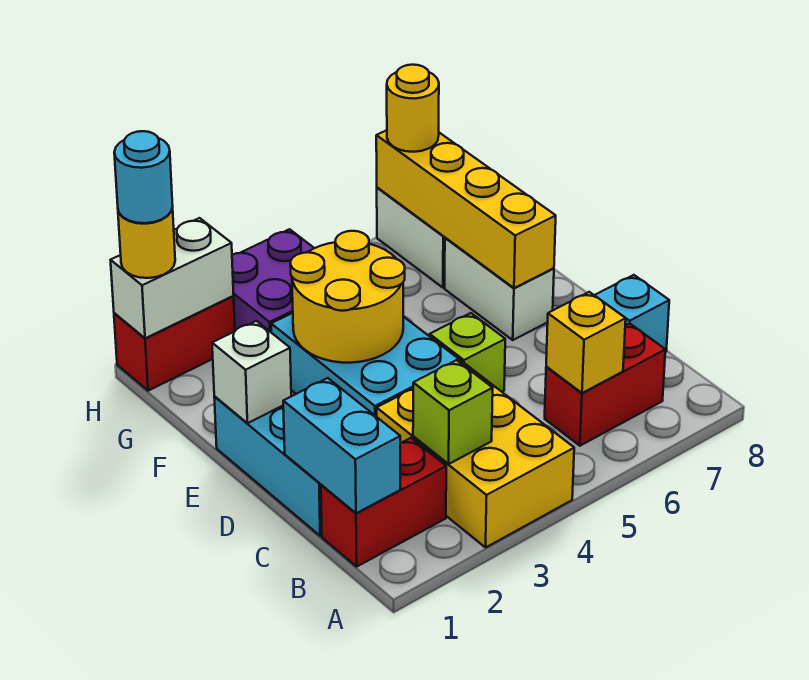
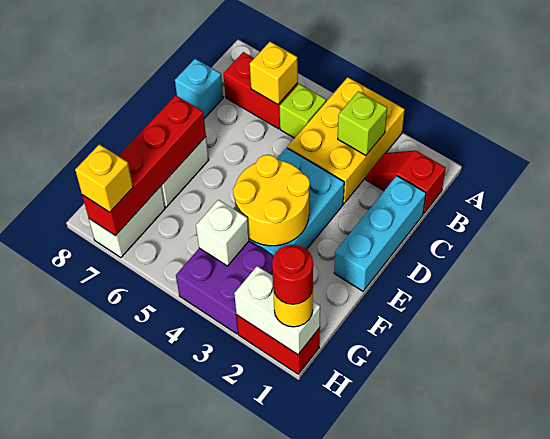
red 1x2 brick [321,438,446,566] -> red 1x2 slope [366,150,446,214]
cyan 1x2 brick [283,378,400,513] -> none
lime 1x1 brick [430,313,505,392] -> lime 1x1 brick moved to [280,84,326,138]
white 1x1 brick [212,321,291,423] -> white 1x1 brick moved to [196,200,249,266]
yellow 1x4 brick [376,130,556,288] -> red 1x4 brick [82,95,206,236]
cyan 1x1 round brick [114,131,173,223] -> red 1x1 round brick [272,245,313,304]
yellow 1x1 round brick [387,65,439,152] -> yellow 1x1 brick [75,144,133,212]

